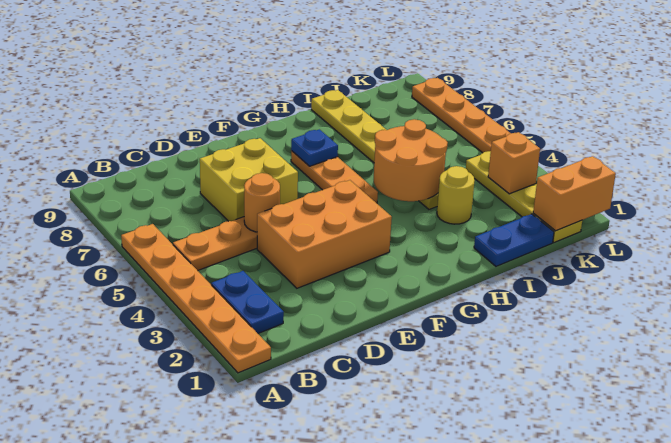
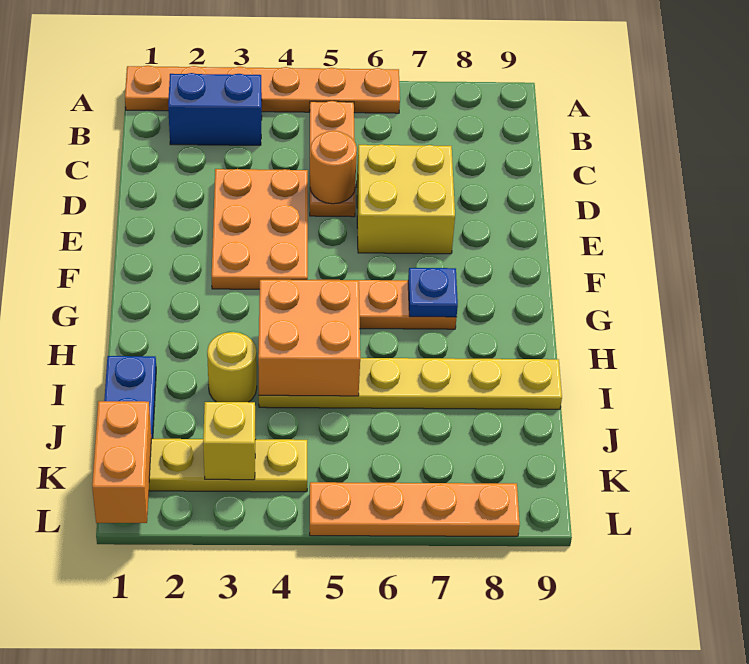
blue 1x2 plate [211,271,284,333] -> blue 1x2 brick [168,73,262,145]
orange 2x3 brick [257,180,392,288] -> orange 2x3 plate [212,169,308,289]
orange 2x2 round brick [374,119,448,201] -> orange 2x2 brick [258,280,360,396]
orange 1x1 brick [488,132,540,194] -> yellow 1x1 brick [203,402,256,480]

